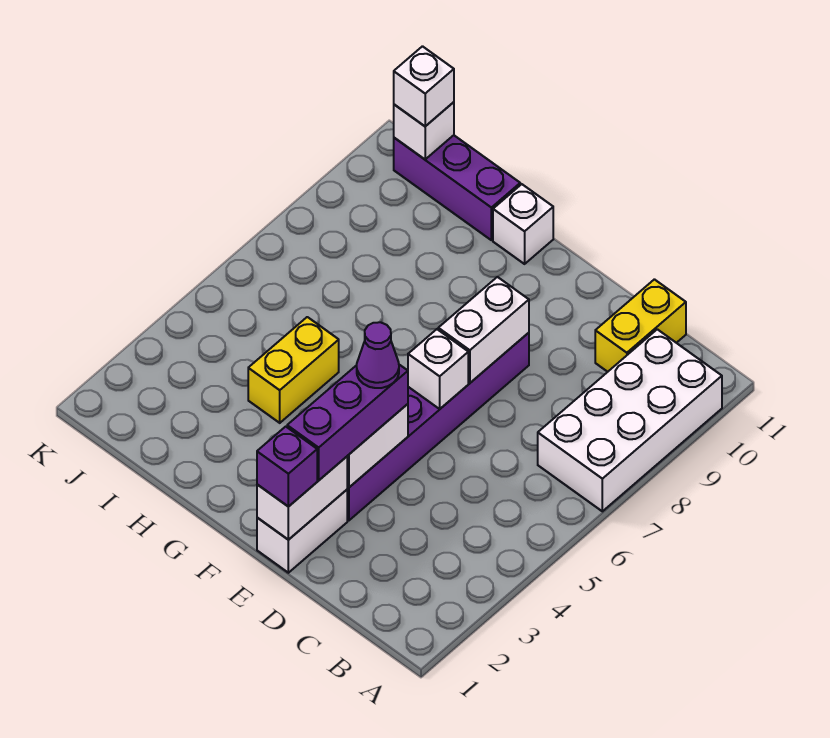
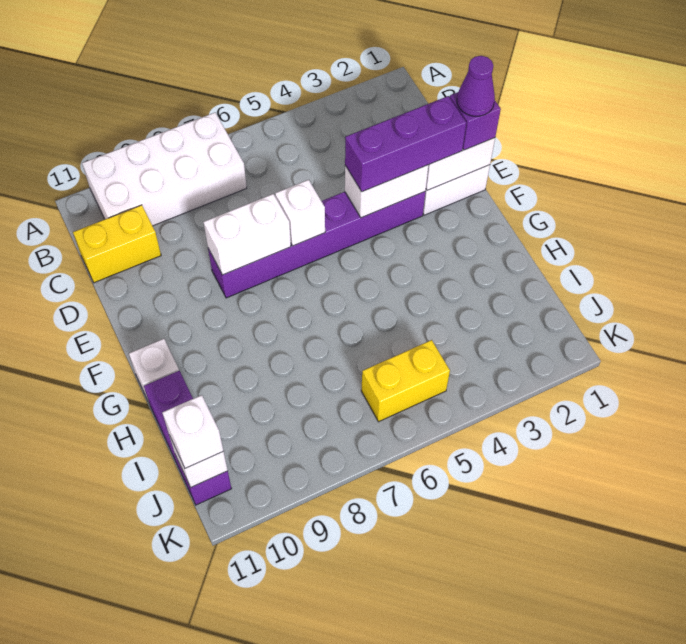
purple 1x1 cone [357,322,399,388] -> purple 1x1 cone moved to [457,56,495,116]
yellow 1x2 brick [248,317,339,423] -> yellow 1x2 brick moved to [361,340,450,422]

